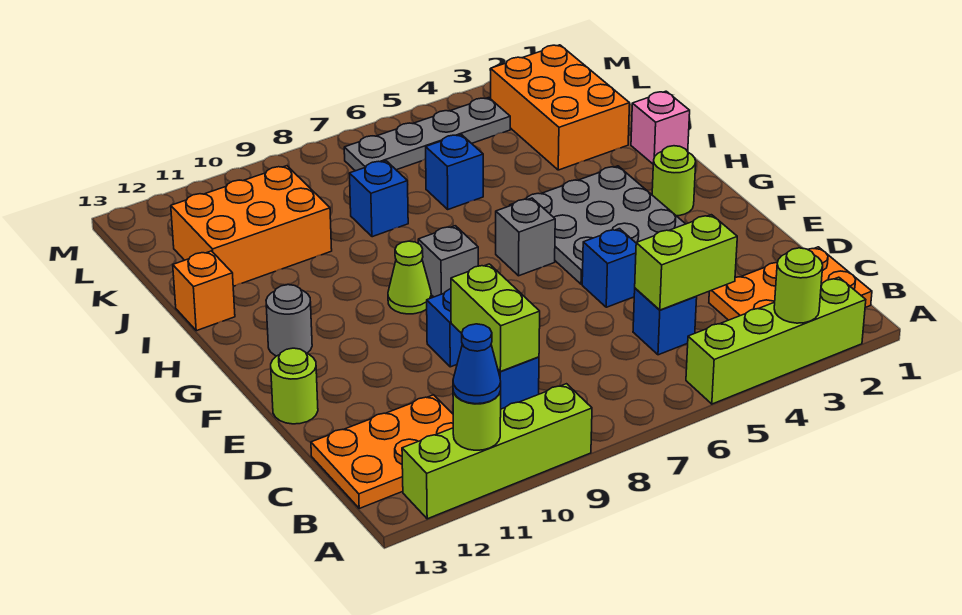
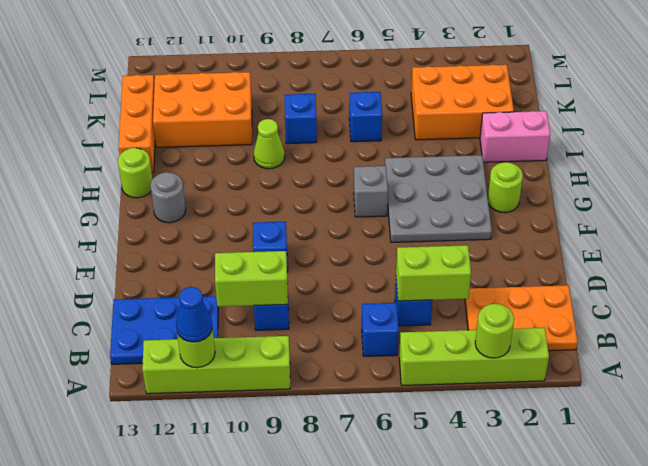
orange 2x3 plate [311,395,453,508] -> blue 2x3 plate [110,296,218,364]
lime 1x2 brick [451,264,540,371] -> lime 1x2 brick turned to [215,251,288,307]
blue 1x1 brick [582,229,636,307] -> blue 1x1 brick moved to [362,303,399,356]
lime 1x1 round brick [271,348,318,424] -> lime 1x1 round brick moved to [118,148,153,198]
grey 1x1 brick [418,226,478,297] -> none
lime 1x1 cone [388,241,431,314] -> lime 1x1 cone moved to [254,119,285,169]
pink 1x1 brick [631,91,690,164] -> pink 1x2 brick [480,111,550,162]
orange 1x1 brick [173,251,235,331] -> orange 1x3 brick [119,75,155,172]
orange 2x3 brick [491,45,630,170] -> orange 2x3 brick turned to [411,65,514,140]
grey 1x4 plate [344,98,510,171] -> none

